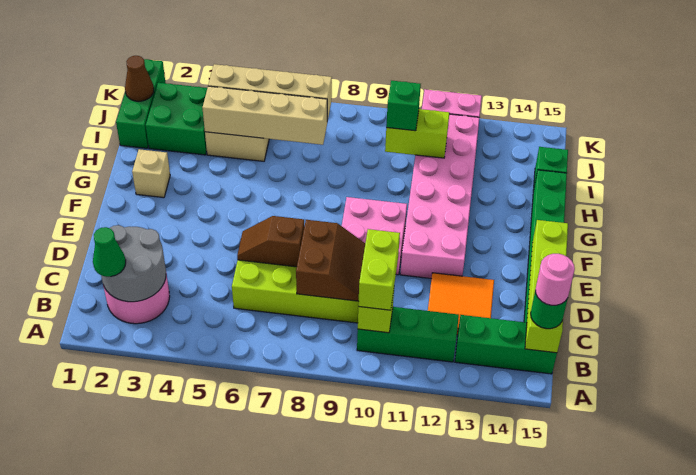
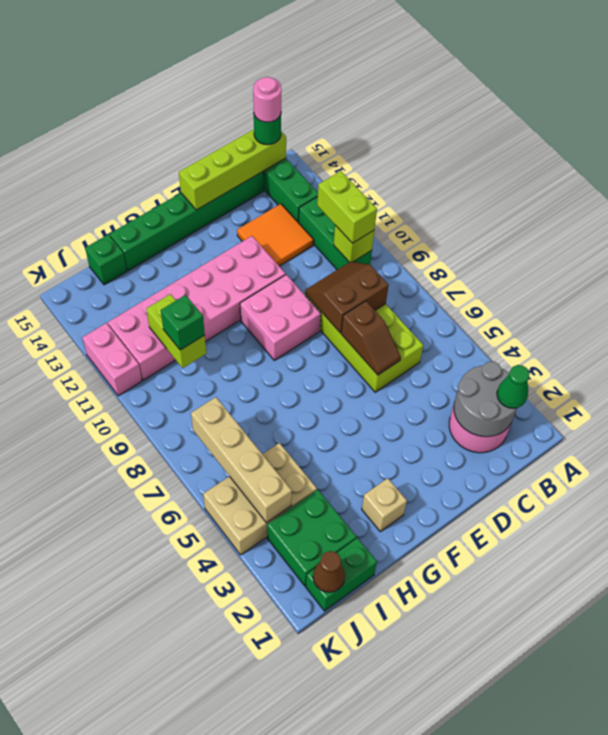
lime 1x2 brick [358,229,400,310] -> lime 1x2 brick turned to [317,171,377,243]
green 1x3 brick [116,59,165,148] -> green 1x2 brick [306,538,377,611]
tan 1x4 brick [203,86,328,145] -> none

